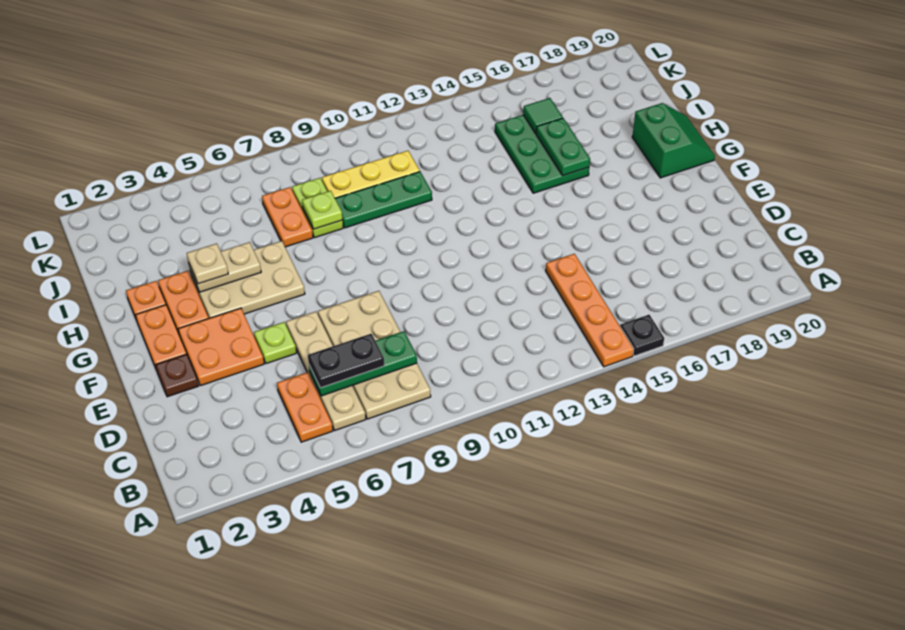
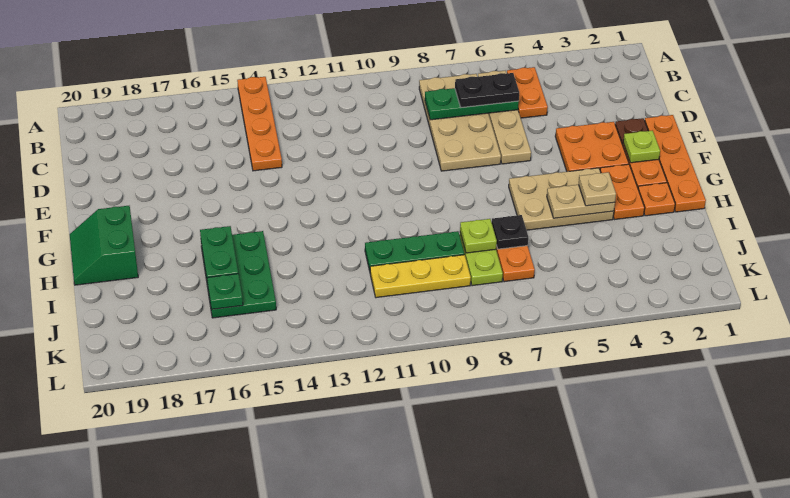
black 1x1 plate [620,315,664,356] -> black 1x1 plate moved to [492,215,528,249]
none -> orange 1x4 plate [645,115,706,212]
lime 1x1 plate [254,322,296,364] -> lime 1x1 plate moved to [623,131,660,163]
green 1x1 tile [523,98,563,133] -> green 1x1 plate [207,274,243,309]

